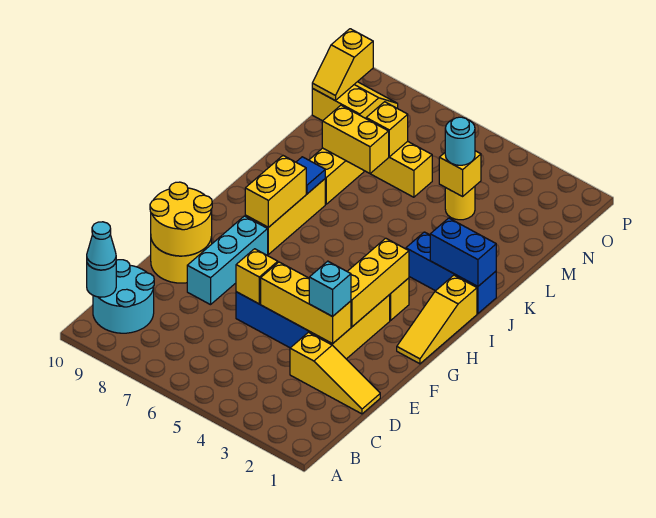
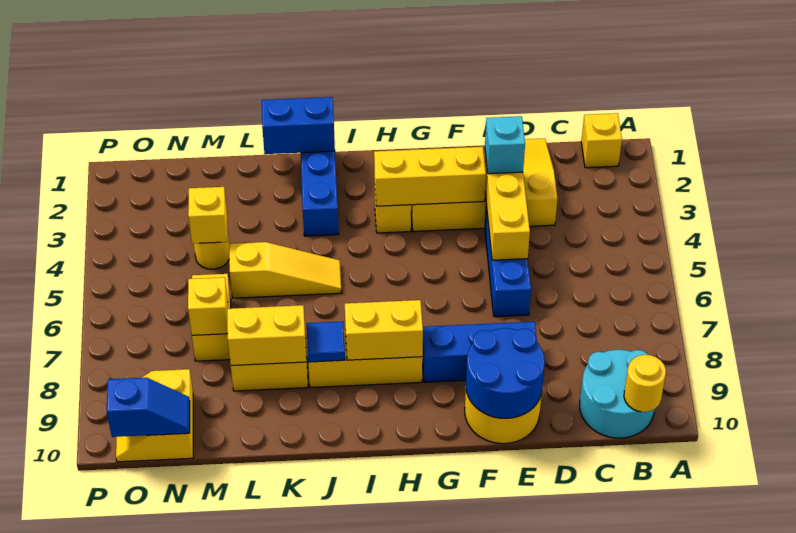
cyan 1x1 round brick [87,263,116,297] -> yellow 1x1 round brick [624,355,666,412]
cyan 1x1 cone [87,222,116,270] -> none
yellow 1x1 brick [236,249,278,304] -> yellow 1x1 brick moved to [581,113,622,168]
cyan 1x3 brick [187,216,268,305] -> blue 1x3 brick [422,322,537,382]
yellow 2x2 round brick [150,182,212,256] -> blue 2x2 round brick [466,328,545,418]
yellow 1x3 slope [397,275,477,364] -> yellow 1x3 slope moved to [229,242,341,298]
blue 1x2 brick [430,218,496,287] -> blue 1x2 brick turned to [262,97,335,154]
yellow 1x2 brick [322,105,389,173] -> yellow 1x2 brick turned to [227,305,306,365]
cyan 1x1 round brick [445,117,475,165] -> none
yellow 1x2 slope [312,29,373,100] -> blue 1x2 slope [107,378,190,437]

